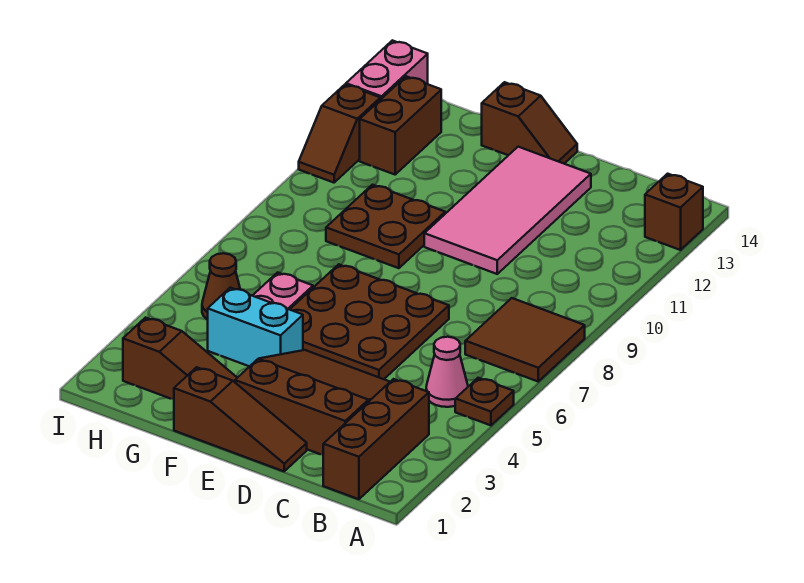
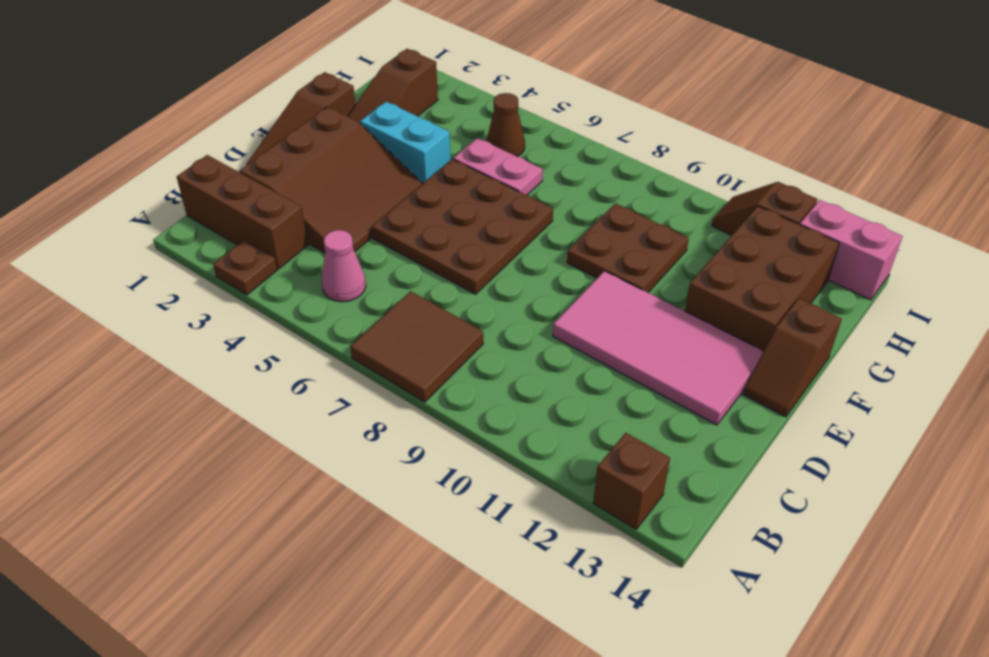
brown 1x1 plate [455,378,514,425] -> brown 1x1 plate moved to [213,240,277,295]
cyan 1x2 brick [208,288,303,367] -> cyan 1x2 brick turned to [360,102,451,183]
brown 1x2 brick [360,76,441,175] -> brown 2x3 brick [685,206,839,351]

